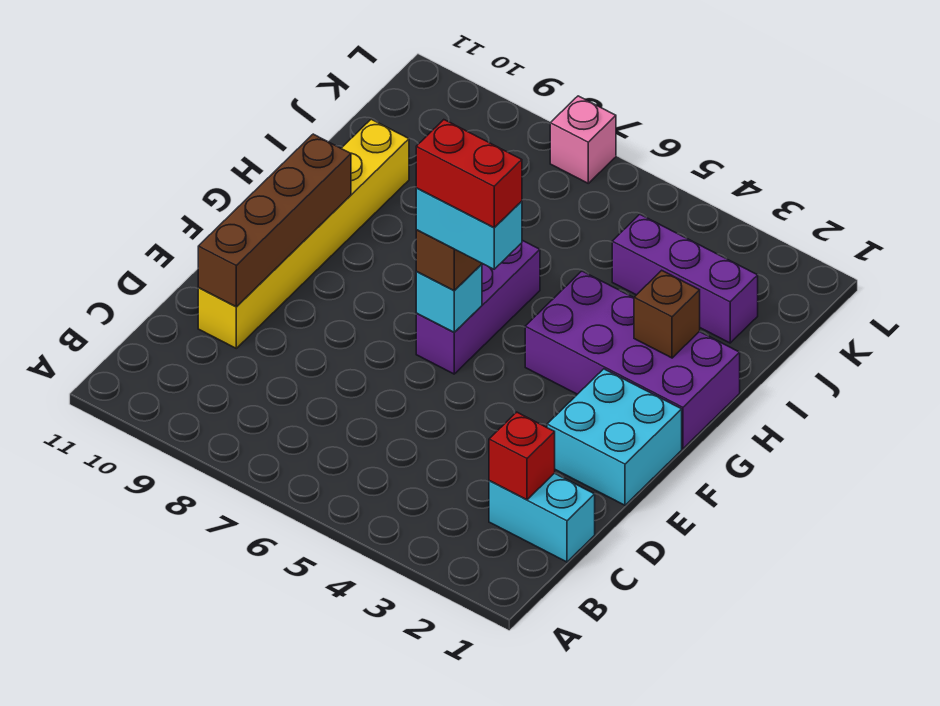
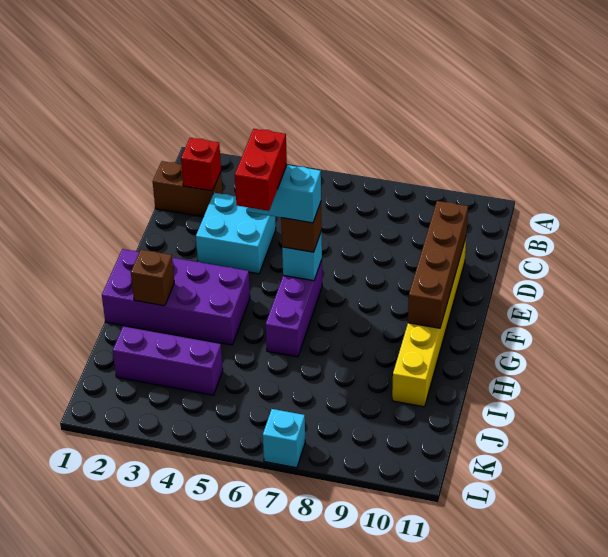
cyan 1x2 brick [489,473,595,562] -> brown 1x2 brick [153,161,223,217]
cyan 2x2 brick [547,369,682,505] -> cyan 2x2 brick moved to [196,193,276,274]
red 1x2 brick [416,120,522,228] -> red 1x2 brick turned to [235,129,287,211]
pink 1x1 brick [550,96,616,183] -> cyan 1x1 brick [263,409,305,468]

